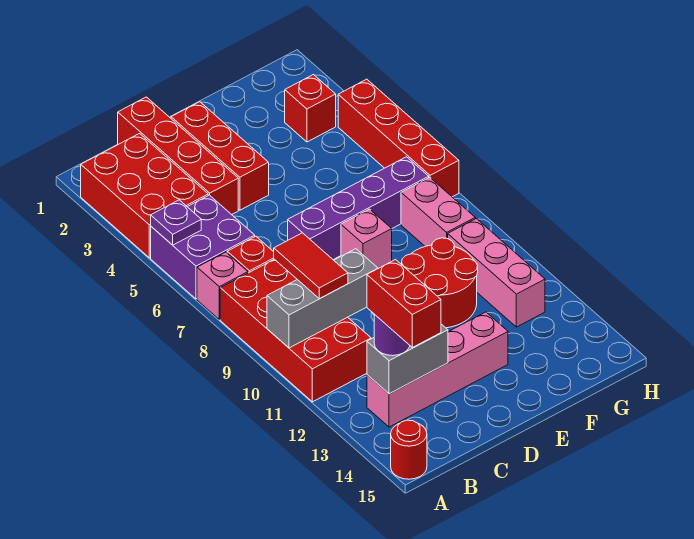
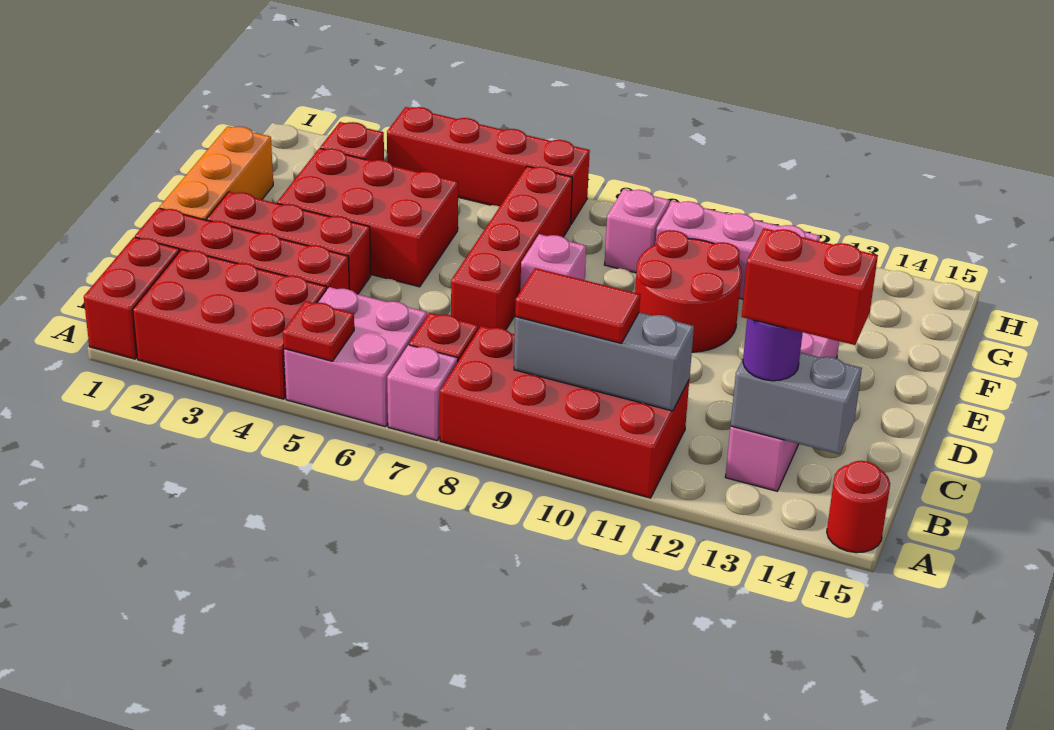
none -> red 1x2 brick [84,237,180,359]
purple 2x2 brick [151,195,255,299] -> pink 2x2 brick [284,287,427,427]
purple 1x1 plate [151,200,201,245] -> red 1x1 plate [283,301,354,361]
grey 1x3 brick [267,249,378,348] -> grey 1x3 brick turned to [514,312,694,411]
grey 1x2 brick [367,324,448,394] -> grey 1x2 brick turned to [731,352,862,454]
none -> orange 1x3 brick [159,126,273,220]
purple 1x4 brick [288,157,429,260] -> red 1x4 brick [451,166,572,330]
none -> red 2x3 brick [277,148,458,287]
pink 1x2 brick [401,177,475,246] -> pink 1x1 brick [604,189,670,273]

